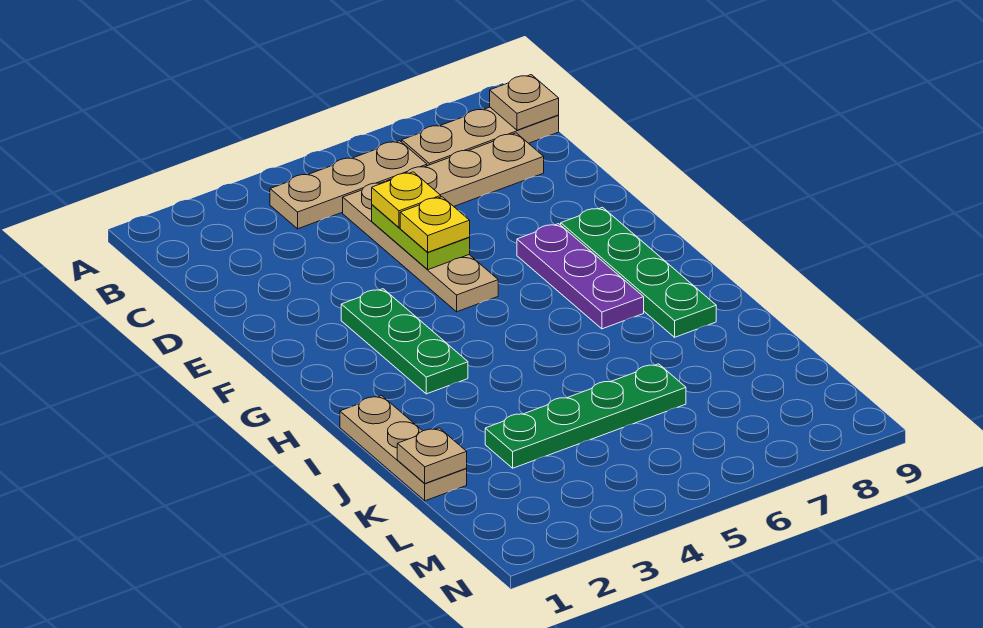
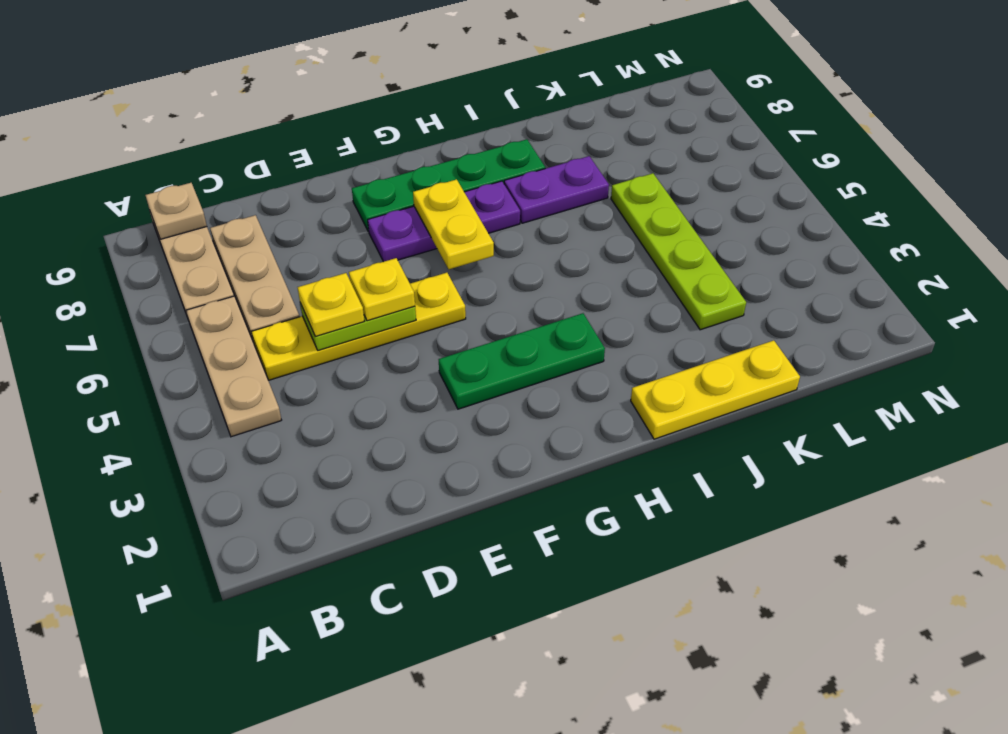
tan 1x4 plate [343,182,498,312] -> yellow 1x4 plate [252,273,466,380]
none -> yellow 1x2 plate [413,179,494,269]
tan 1x3 plate [340,396,467,501] -> yellow 1x3 plate [631,340,800,439]
none -> purple 1x2 plate [504,156,609,223]
tan 1x1 plate [397,428,467,483] -> none
green 1x4 plate [485,364,686,468] -> lime 1x4 plate [611,173,746,330]

